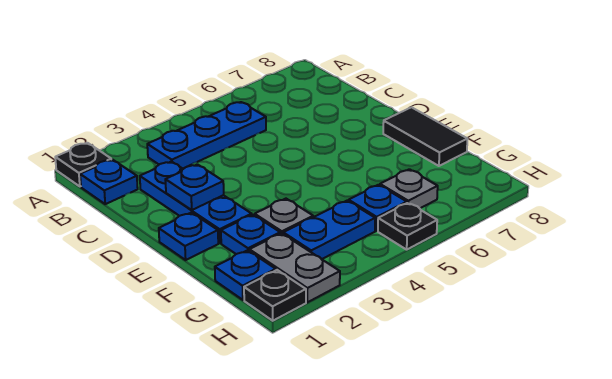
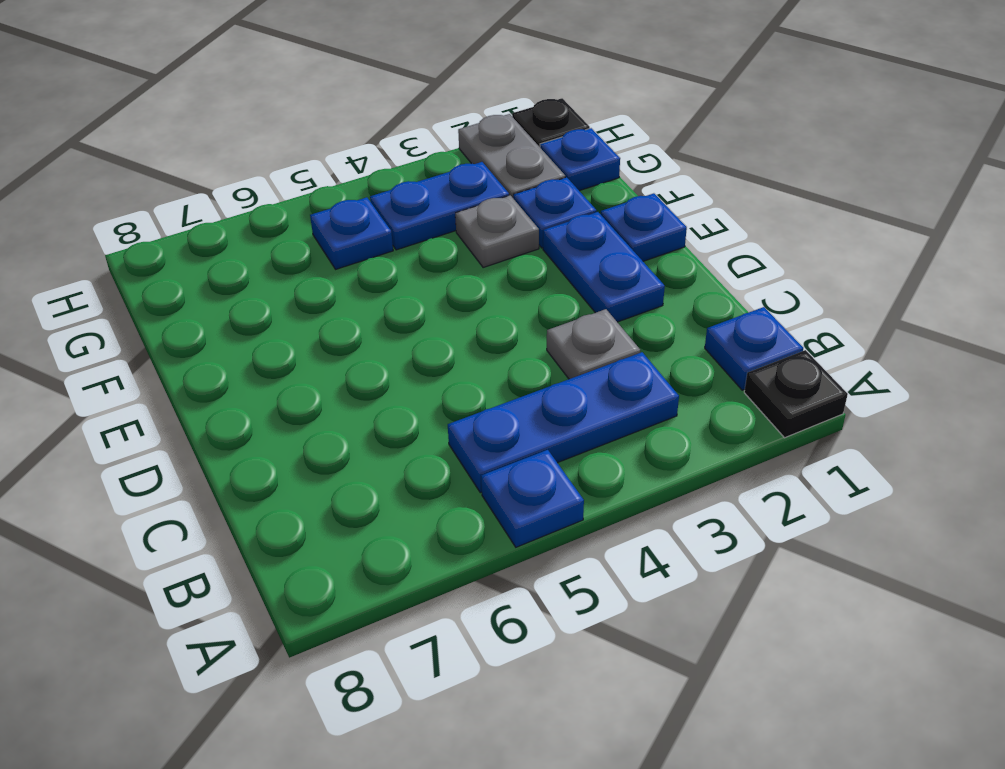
blue 1x3 plate [140,161,252,243] -> blue 1x2 plate [543,212,665,322]
blue 1x1 plate [165,164,224,210] -> blue 1x1 plate moved to [481,450,584,547]
black 1x2 tile [383,107,467,166] -> none
grey 1x1 plate [380,169,438,208] -> grey 1x1 plate moved to [547,309,640,379]
black 1x1 plate [378,203,437,250] -> none

